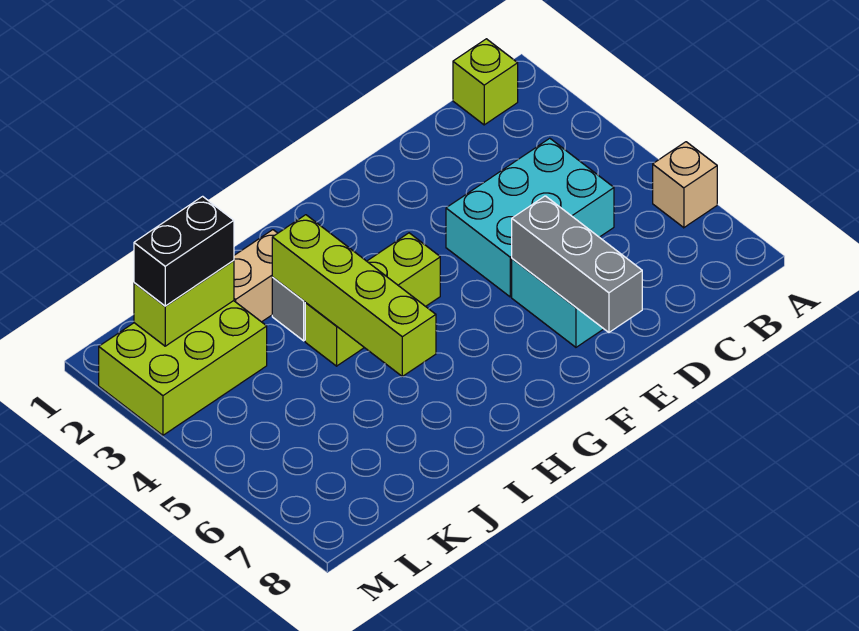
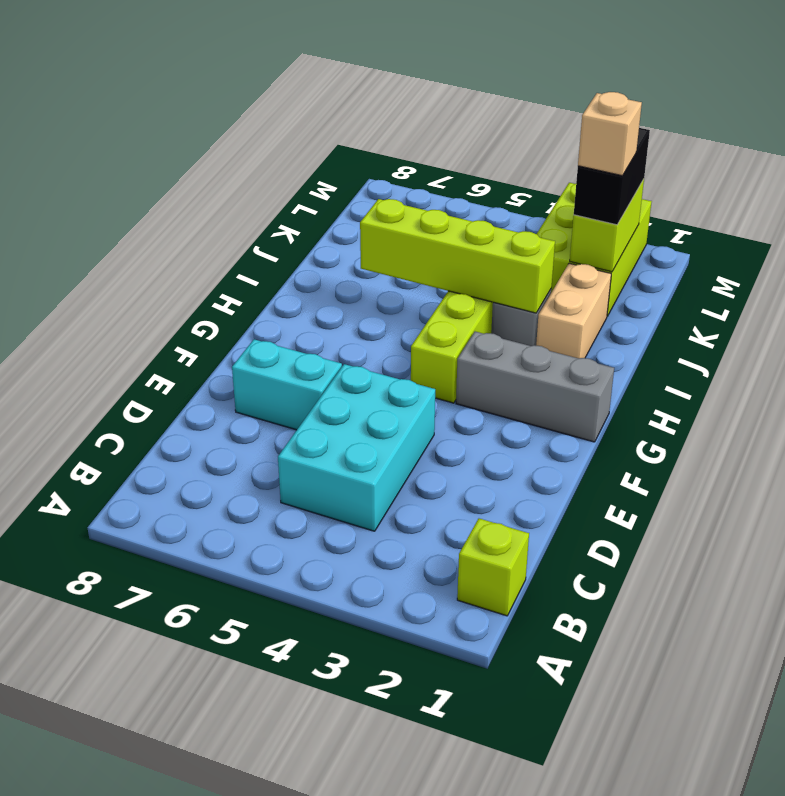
tan 1x1 brick [653,142,717,228] -> tan 1x1 brick moved to [578,92,642,176]
grey 1x3 brick [512,196,642,333] -> grey 1x3 brick moved to [456,332,614,442]

